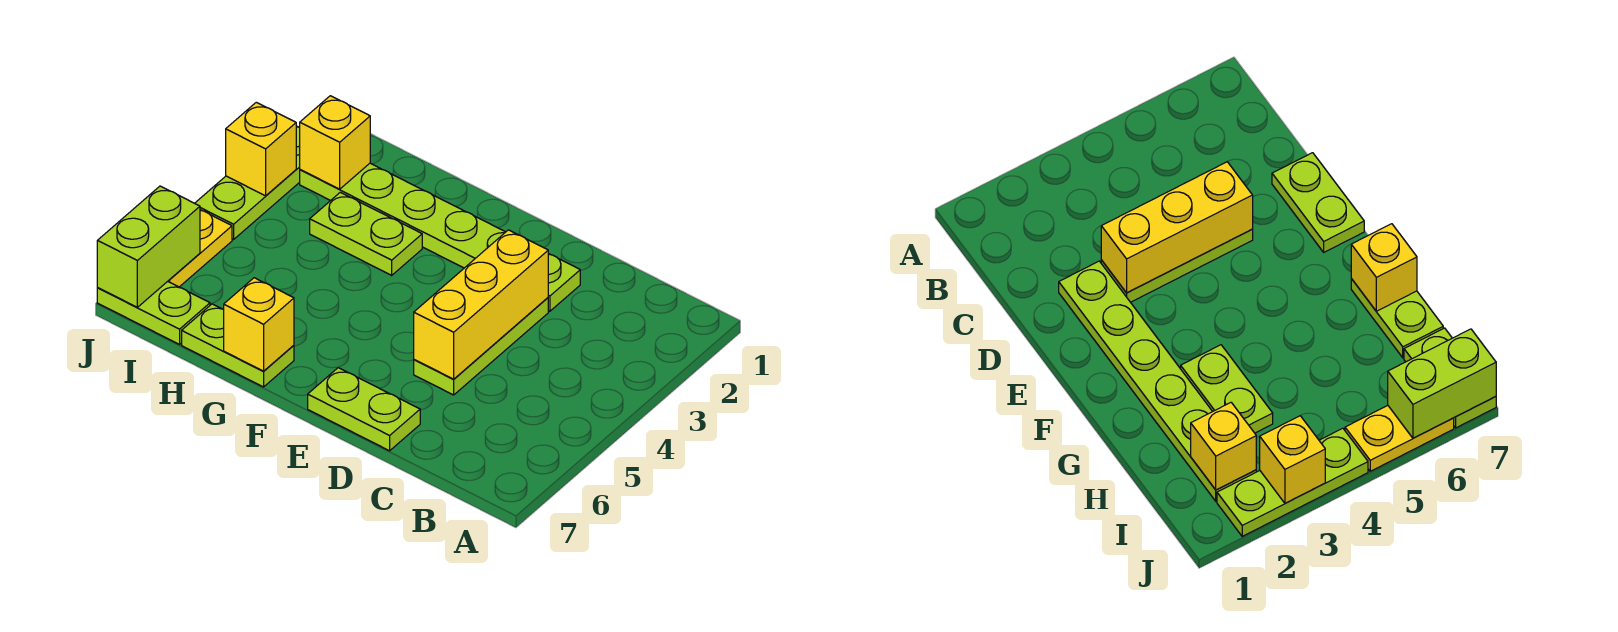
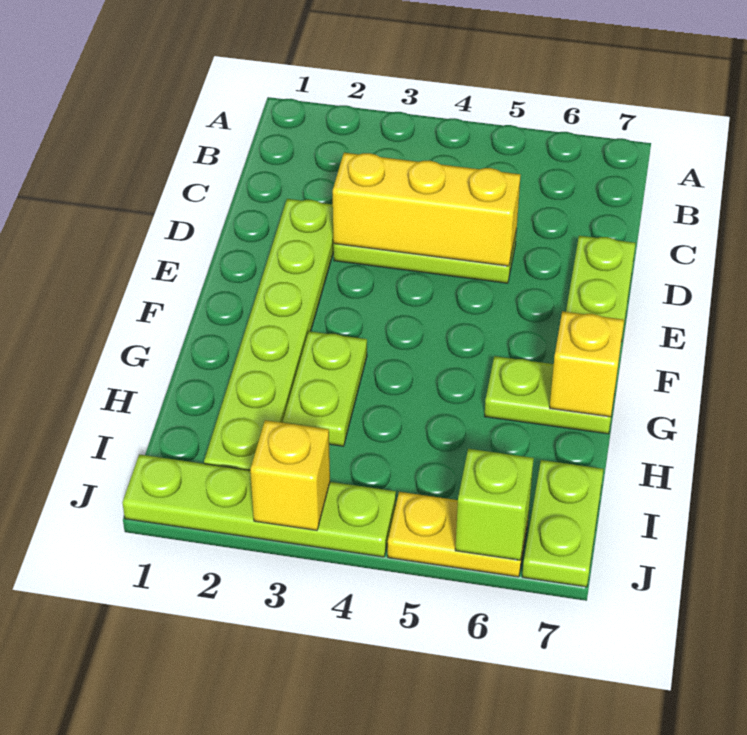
lime 1x2 plate [182,304,294,387] -> lime 1x2 plate turned to [485,356,616,434]
yellow 1x1 brick [300,96,370,189] -> none
lime 1x3 plate [195,126,300,240] -> lime 1x4 plate [123,454,396,557]
lime 1x2 brick [97,186,200,307] -> lime 1x1 brick [455,449,534,560]

